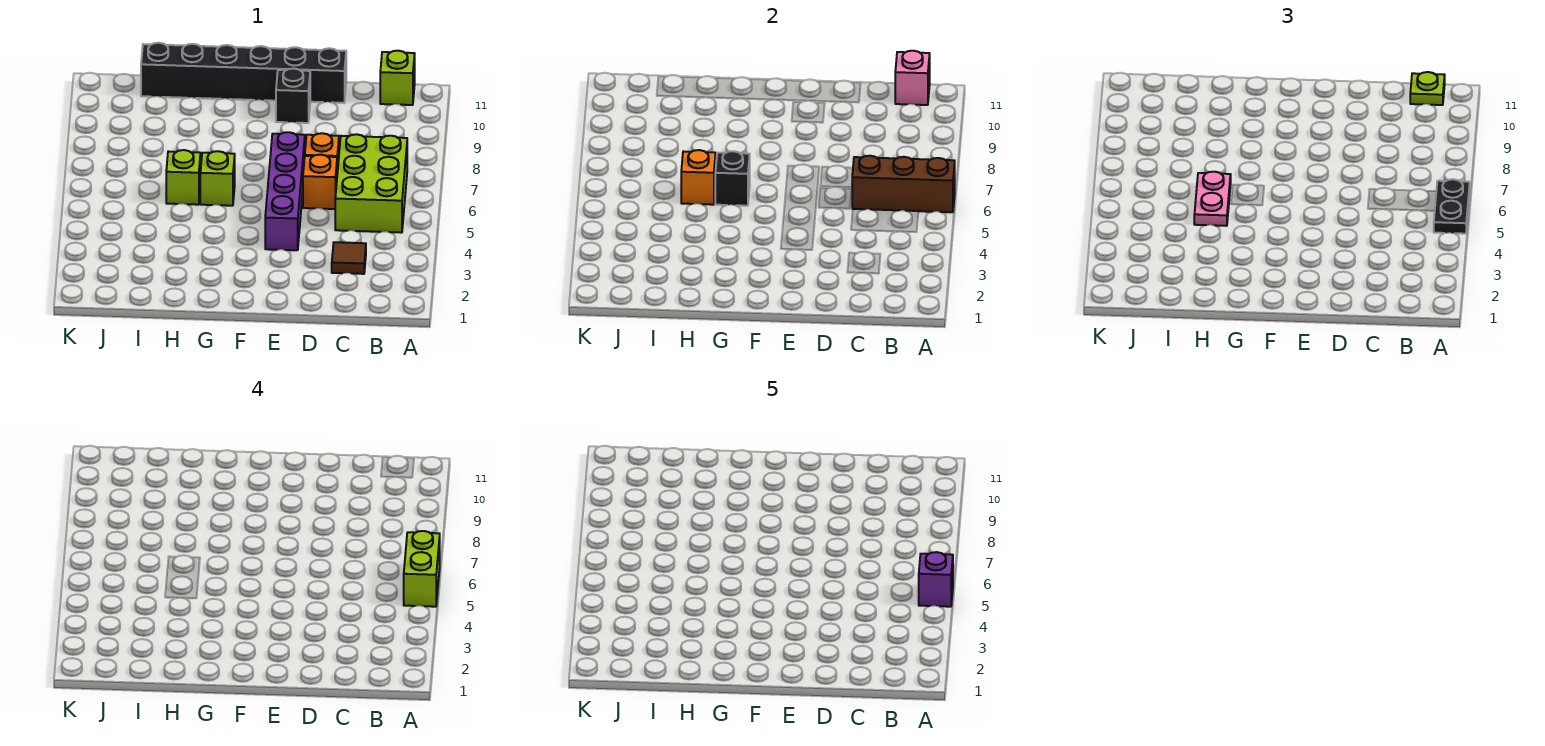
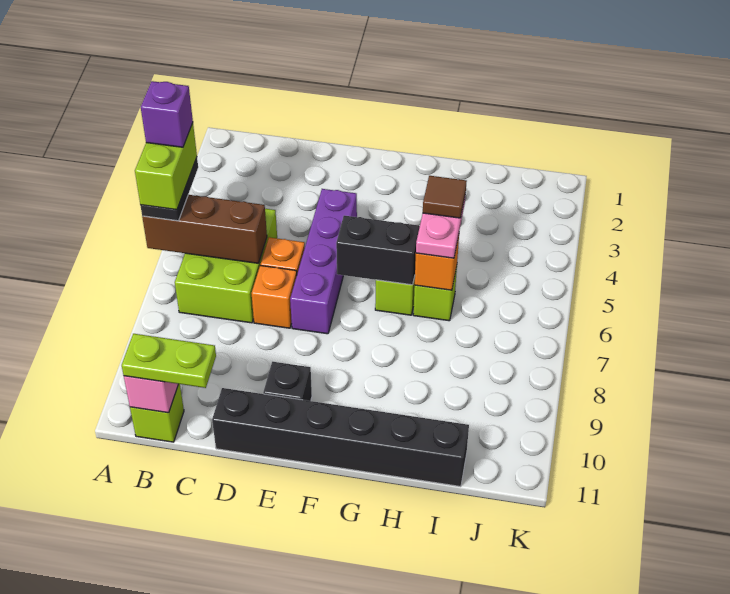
lime 1x1 plate [1410,72,1445,105] -> lime 1x2 plate [122,334,216,388]
brown 1x1 tile [332,242,366,274] -> brown 1x1 tile moved to [423,176,467,218]
black 1x1 brick [715,151,750,206] -> black 1x2 brick [336,216,420,285]

